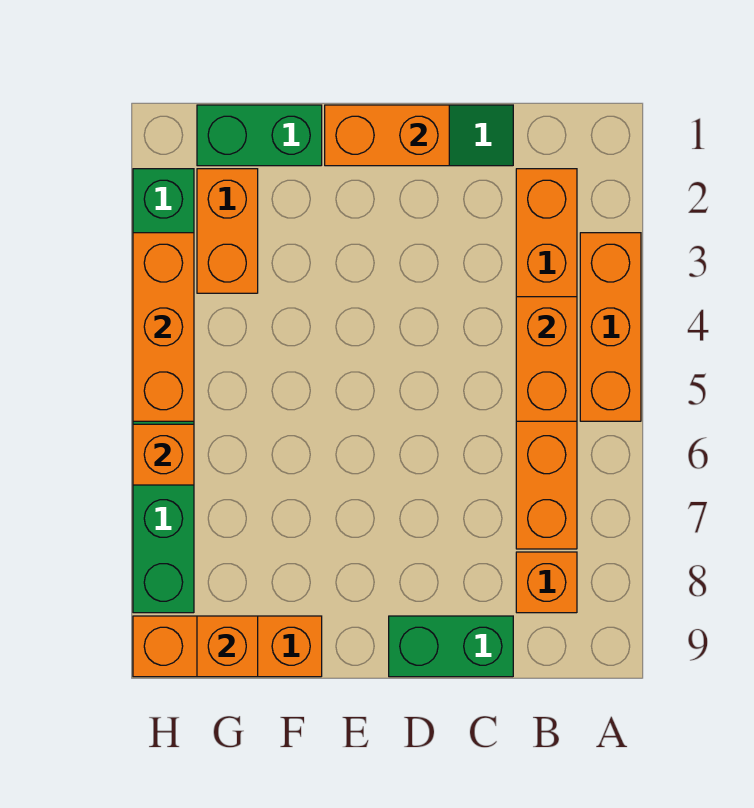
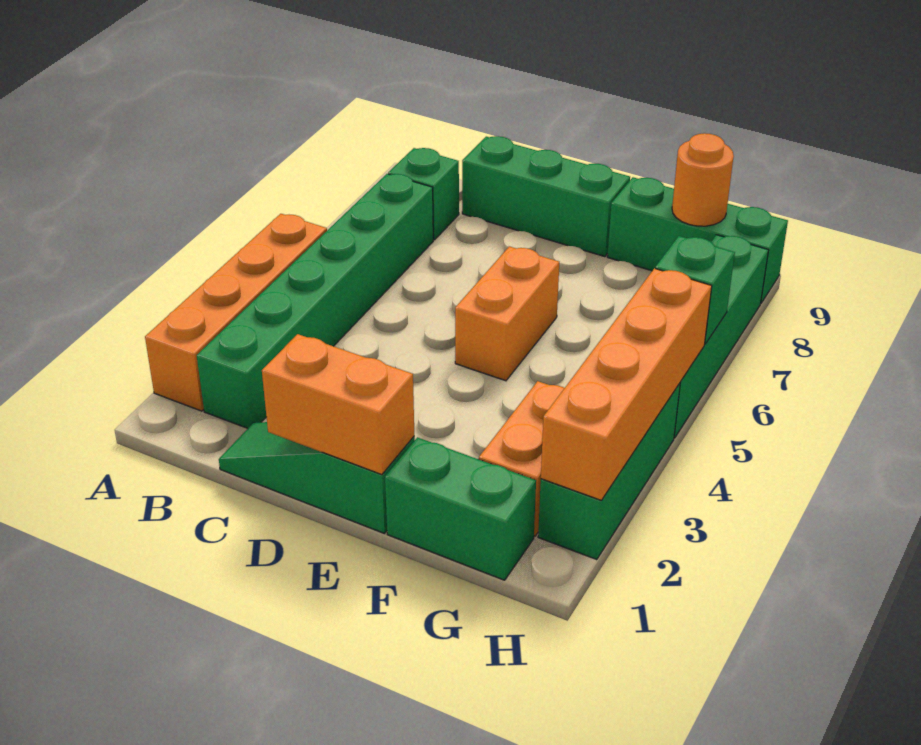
orange 1x3 brick [580,233,641,421] -> orange 1x4 brick [145,214,327,411]
orange 1x6 brick [516,169,577,549] -> green 1x6 brick [197,174,433,428]
orange 1x2 brick [516,297,577,421] -> orange 1x2 brick moved to [455,246,559,381]
orange 1x1 brick [516,552,577,613] -> green 1x1 brick [388,148,459,240]
green 1x2 brick [389,616,513,677] -> green 1x3 brick [462,136,630,257]
orange 1x3 brick [133,616,322,677] -> green 1x3 brick [607,177,788,303]
orange 1x1 brick [197,616,258,677] -> orange 1x1 round brick [672,133,734,226]
orange 1x3 brick [133,233,194,421] -> orange 1x4 brick [541,268,712,500]
orange 1x1 brick [133,424,194,485] -> green 1x1 brick [655,236,735,344]

